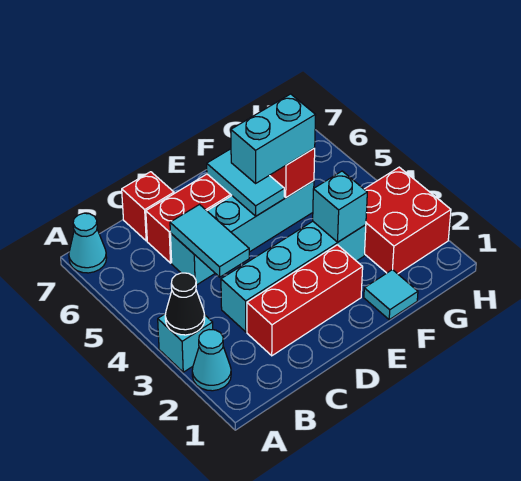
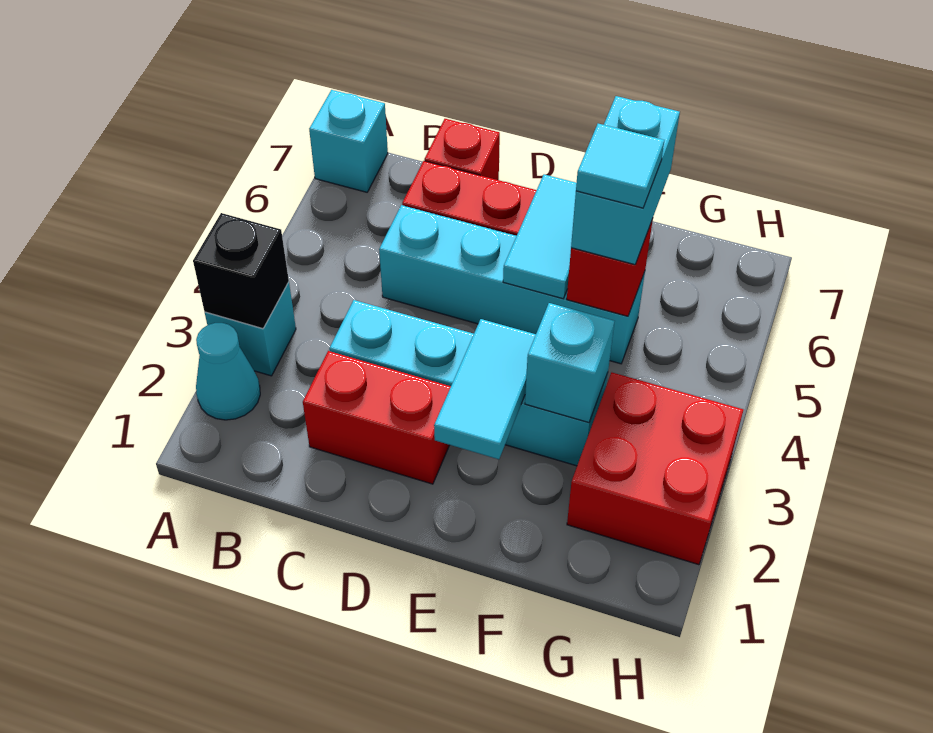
black 1x1 cone [165,273,205,335] -> black 1x1 brick [193,213,289,329]
cyan 1x1 cone [69,213,107,273] -> cyan 1x1 brick [309,90,388,192]
red 1x3 brick [247,245,363,356] -> red 1x2 brick [303,351,451,484]
cyan 1x2 tile [170,205,249,277] -> cyan 1x2 tile moved to [434,319,536,459]
cyan 1x2 brick [231,94,316,183] -> cyan 1x2 brick turned to [571,96,680,265]
cyan 1x1 tile [364,270,418,320] -> cyan 1x1 tile moved to [576,124,664,208]

